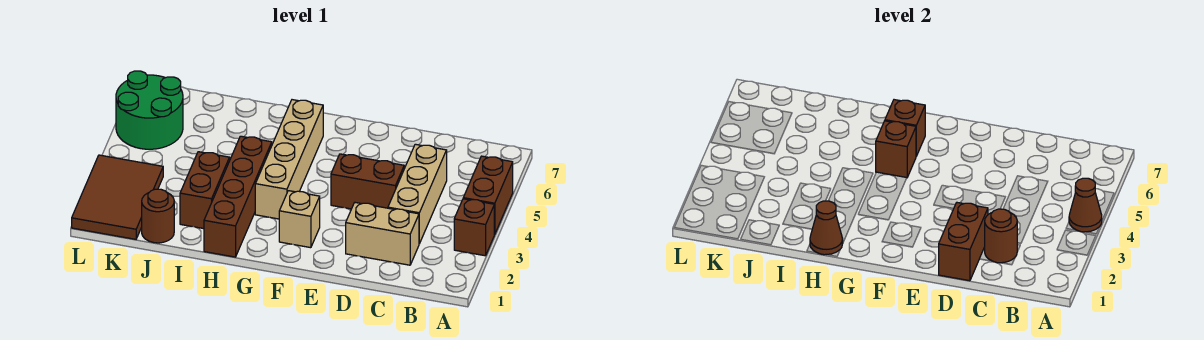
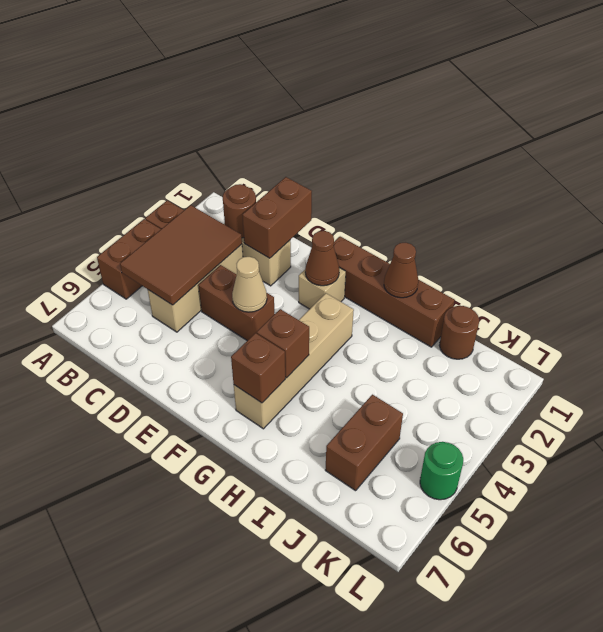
brown 1x1 cone [1069,178,1102,232] -> brown 1x1 cone moved to [305,231,339,286]
none -> tan 1x1 cone [232,257,267,312]
brown 1x4 brick [204,136,272,257] -> brown 1x4 brick turned to [334,237,455,347]
brown 1x2 brick [180,152,230,229] -> brown 1x2 brick moved to [325,395,403,491]
brown 2x3 tile [72,155,163,239] -> brown 2x3 tile moved to [120,205,242,305]
green 2x2 round brick [116,71,183,149] -> green 1x1 round brick [420,442,463,500]

